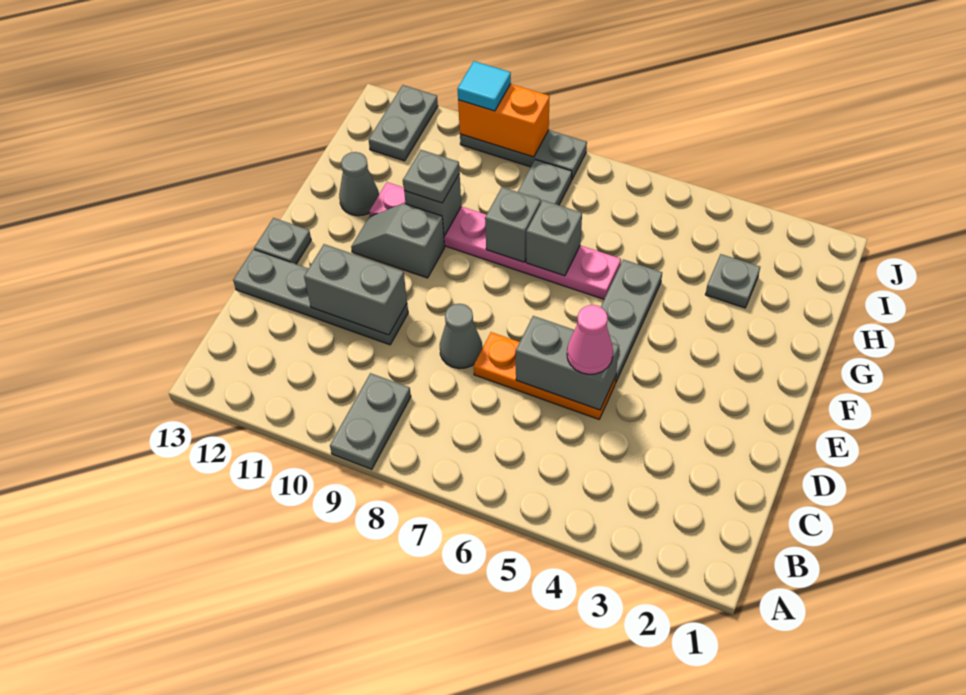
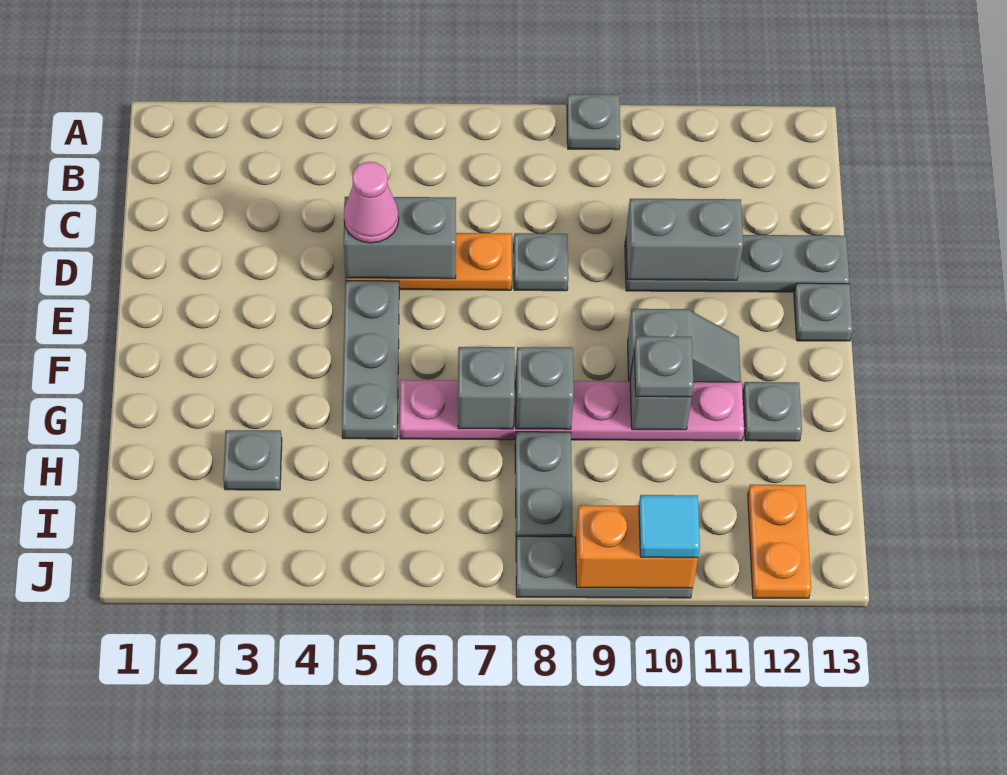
grey 1x2 plate [330,373,411,469] -> grey 1x1 plate [567,94,621,150]
grey 1x1 cone [440,304,482,368] -> grey 1x1 plate [514,233,568,291]
grey 1x1 cone [339,152,379,216] -> grey 1x1 plate [743,382,802,441]
grey 1x2 plate [369,85,438,161] -> orange 1x2 plate [748,485,811,598]

